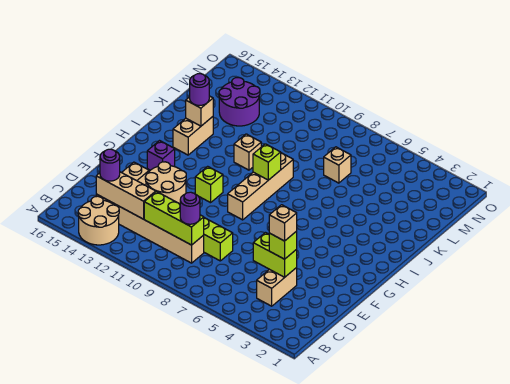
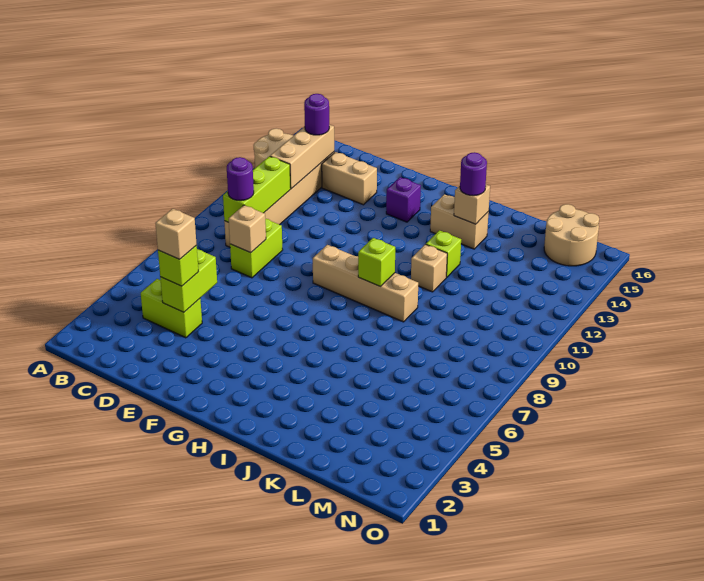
tan 1x2 brick [257,268,297,306] -> lime 1x2 brick [141,279,202,338]
tan 2x2 round brick [145,162,186,204] -> tan 2x2 round brick moved to [544,204,599,266]
lime 1x1 brick [195,166,223,203] -> lime 1x1 brick moved to [426,230,461,277]
tan 1x1 brick [324,147,351,183] -> tan 1x1 brick moved to [228,205,266,253]
purple 2x2 round brick [219,78,260,126] -> none

